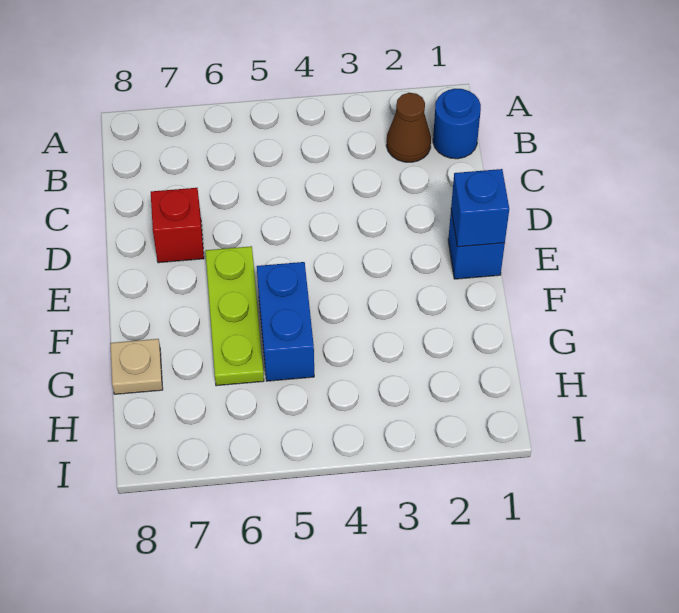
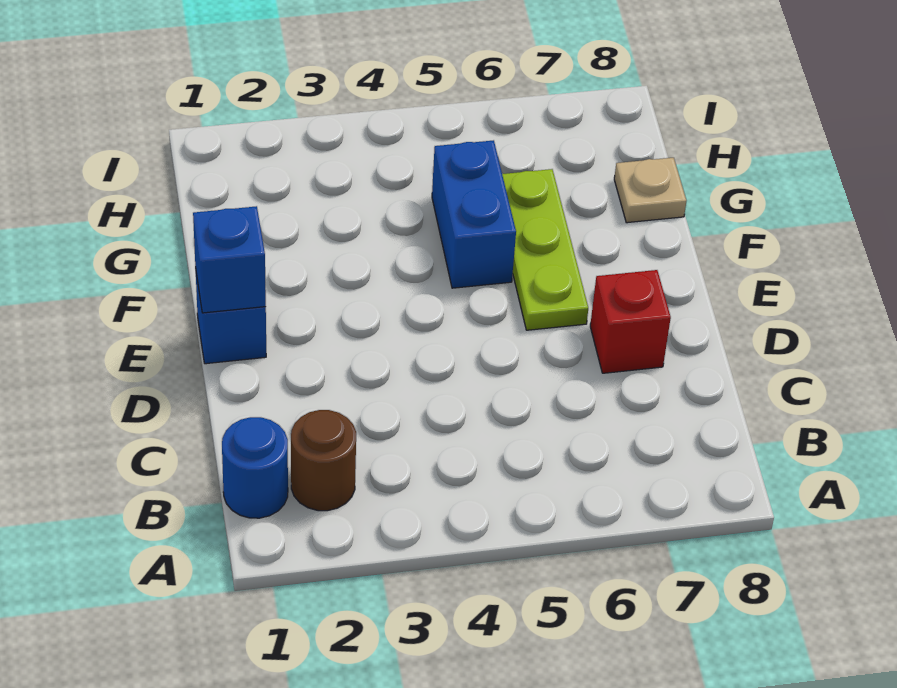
brown 1x1 cone [386,93,431,162] -> brown 1x1 round brick [291,410,356,511]

